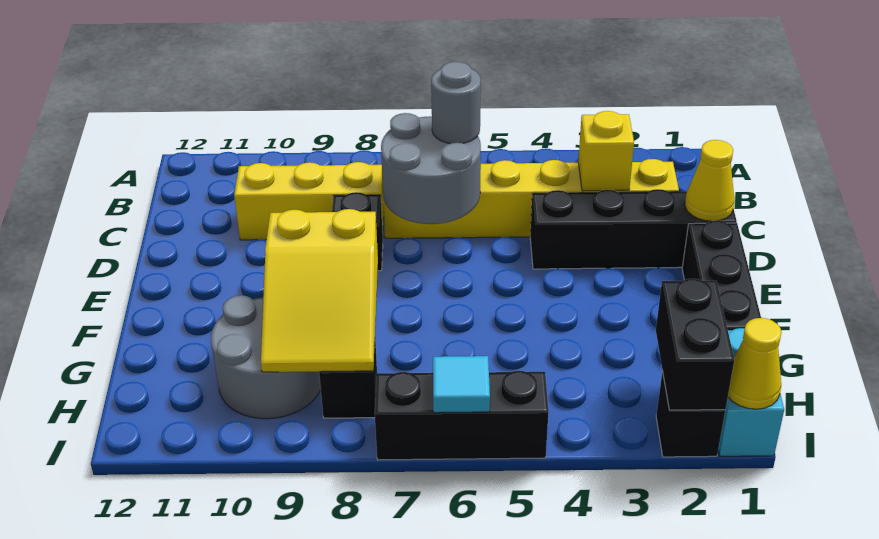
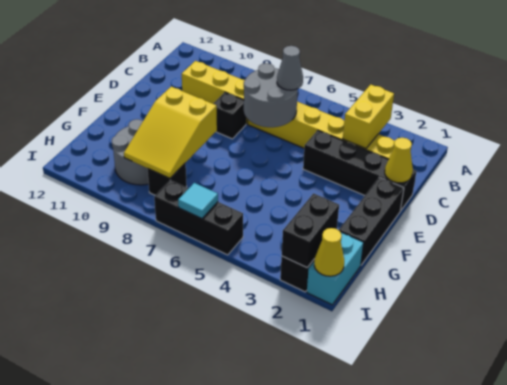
yellow 1x1 brick [578,111,634,191] -> yellow 1x2 brick [343,85,394,149]
grey 1x1 round brick [431,62,481,143] -> grey 1x1 cone [277,46,303,90]

